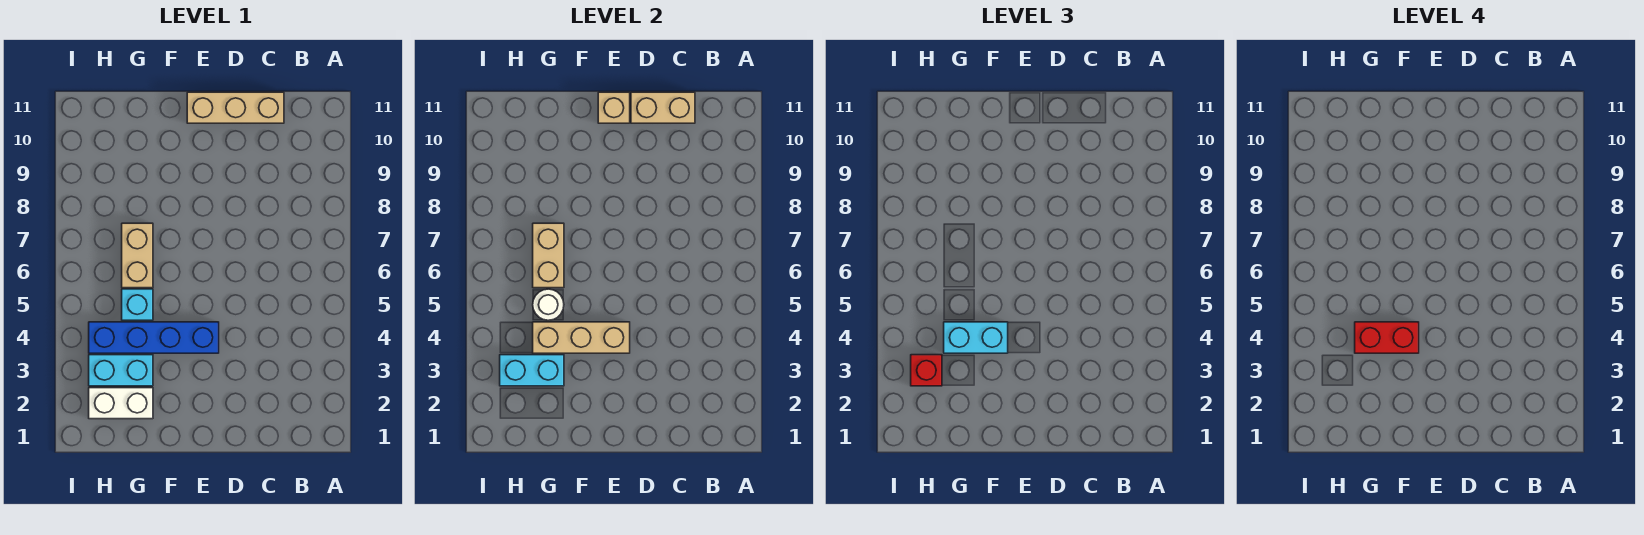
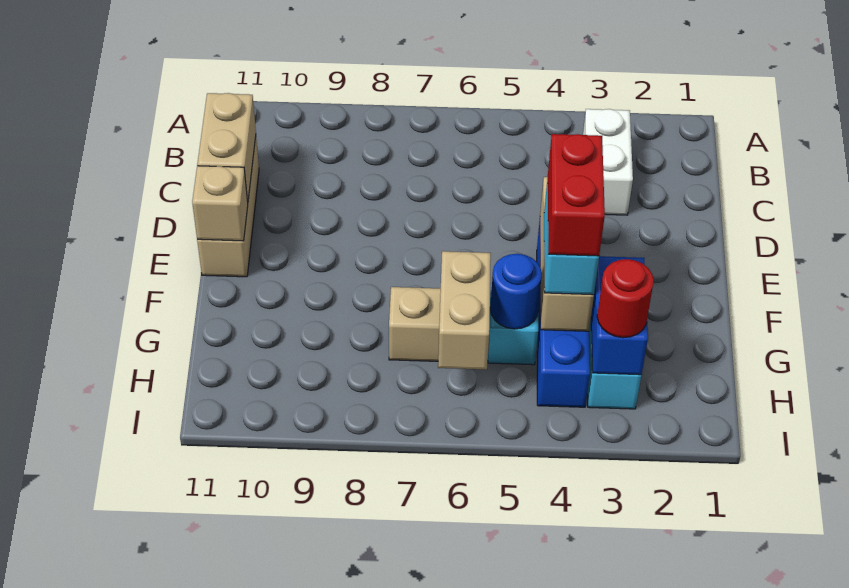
white 1x2 brick [89,388,153,419] -> white 1x2 brick moved to [583,109,633,215]
cyan 1x2 brick [500,355,564,386] -> blue 1x2 brick [591,256,648,375]
white 1x1 round brick [533,289,564,320] -> blue 1x1 round brick [490,254,542,329]
tan 1x2 brick [533,223,564,288] -> tan 1x2 brick turned to [438,251,491,370]
red 1x1 brick [911,355,942,386] -> red 1x1 round brick [597,259,654,338]

